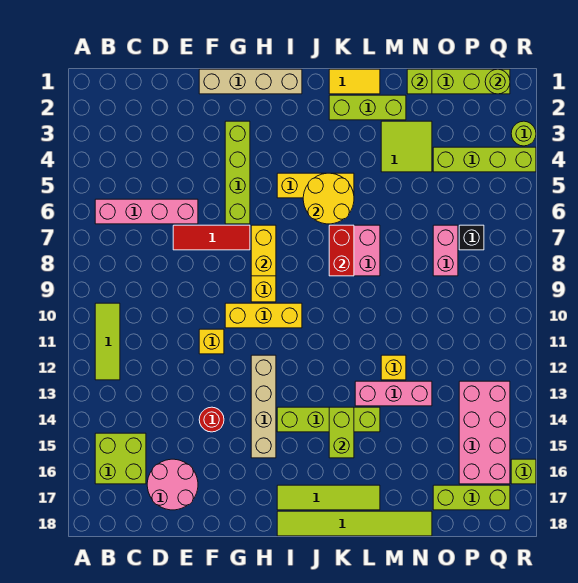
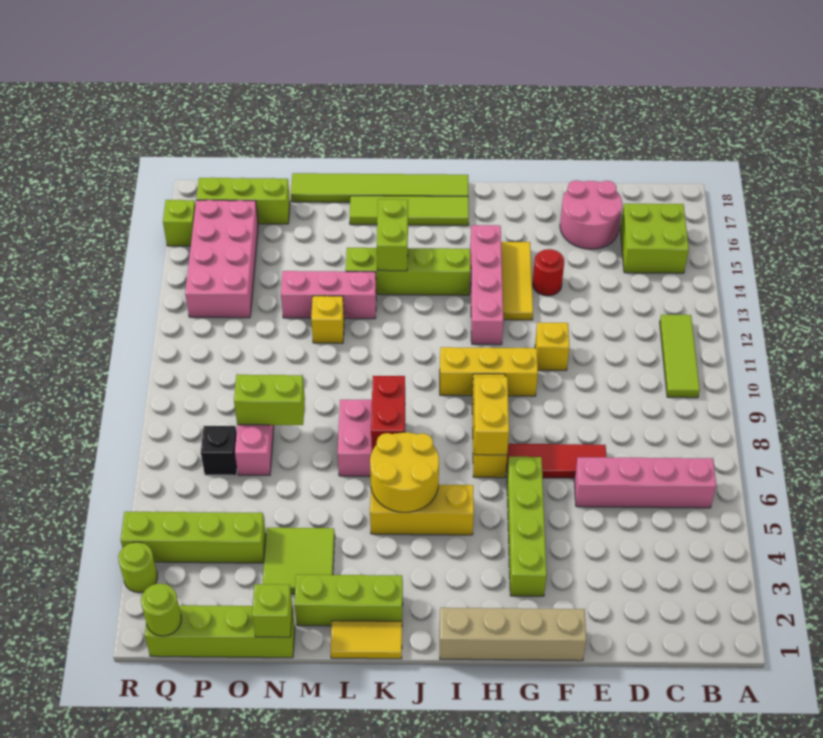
none -> yellow 1x3 tile [501,242,533,320]
tan 1x4 brick [251,355,276,458] -> pink 1x4 brick [470,225,503,345]
none -> lime 1x2 brick [234,375,305,425]

